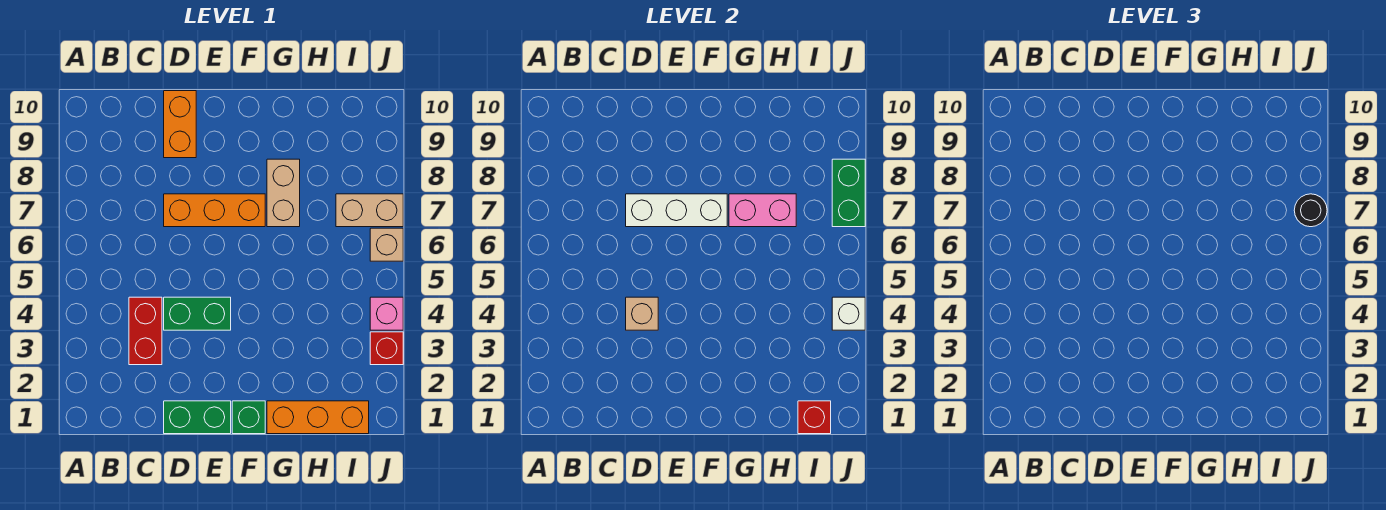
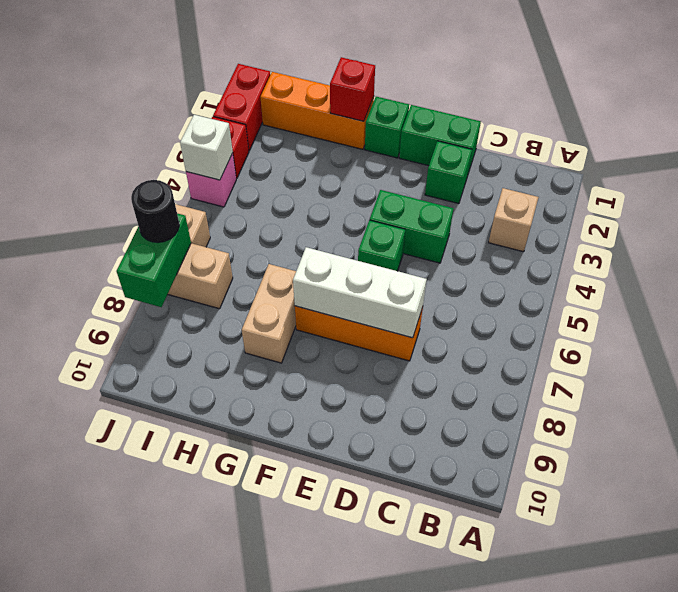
red 1x2 brick [129,297,162,365] -> red 1x2 brick moved to [213,64,270,151]
none -> green 1x1 brick [425,141,472,204]
tan 1x1 brick [626,297,658,330] -> tan 1x1 brick moved to [489,188,539,252]
orange 1x2 brick [164,91,196,158] -> none
none -> green 1x1 brick [358,220,405,271]
pink 1x2 brick [729,194,796,227] -> none
red 1x1 brick [798,401,831,434] -> red 1x1 brick moved to [330,57,375,121]

